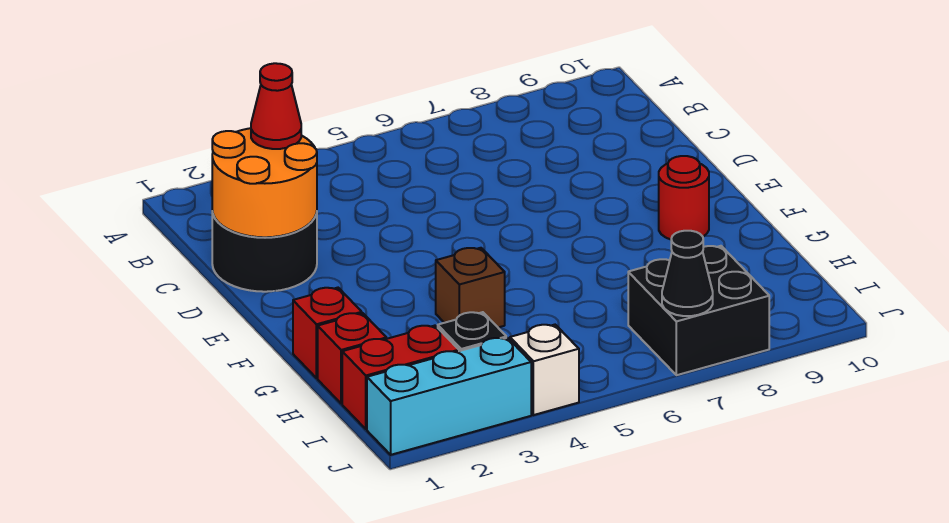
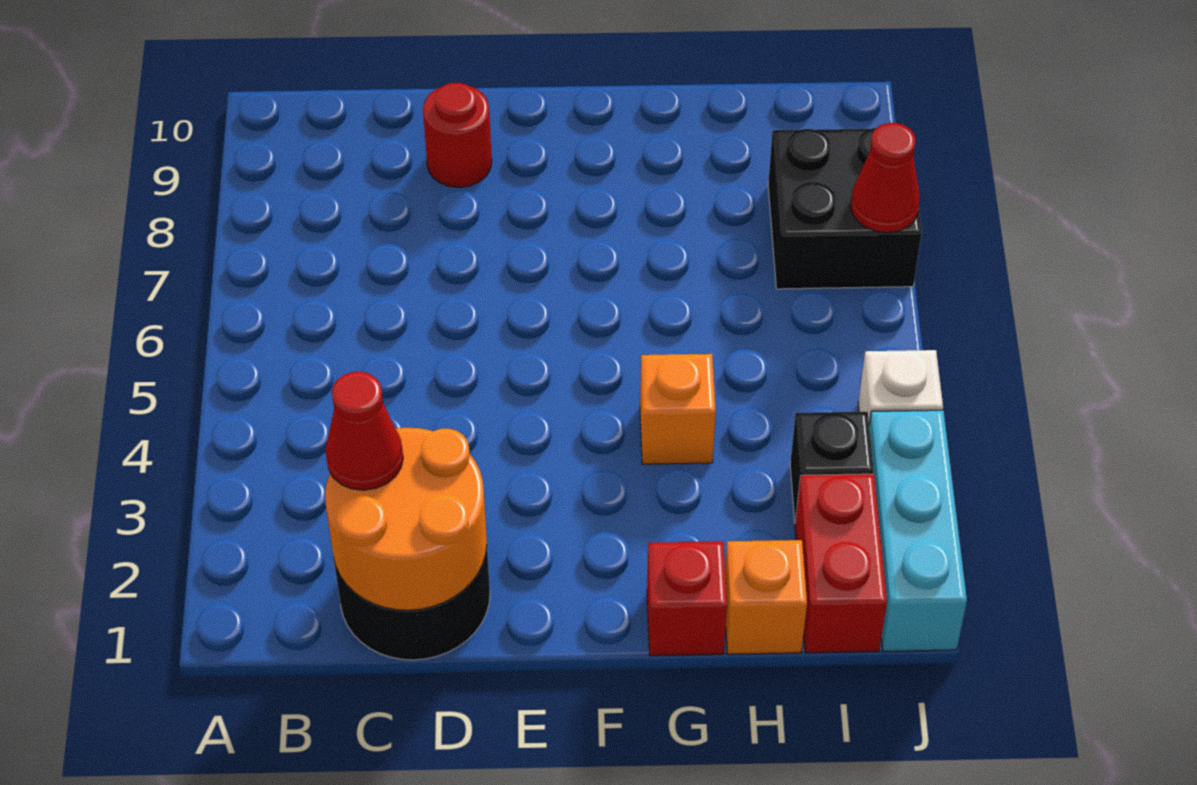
red 1x1 round brick [659,156,709,239] -> red 1x1 round brick moved to [423,83,492,187]
brown 1x1 brick [436,248,505,327] -> orange 1x1 brick [640,354,716,464]
red 1x1 brick [318,313,386,404] -> orange 1x1 brick [725,540,807,654]
black 1x1 cone [662,231,713,316] -> red 1x1 cone [851,123,920,233]

